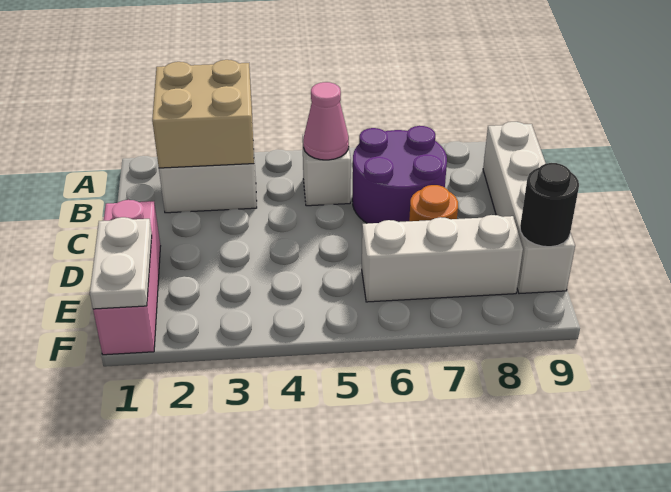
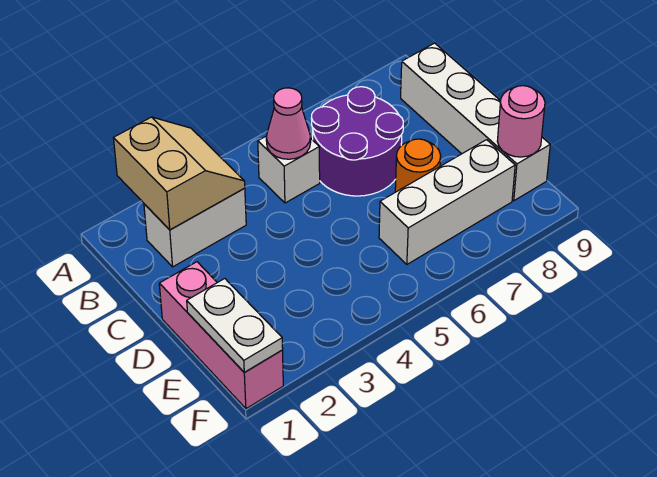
tan 2x2 brick [152,60,254,168] -> tan 2x2 slope [114,117,245,230]
black 1x1 round brick [520,163,579,247] -> pink 1x1 round brick [497,86,545,157]

